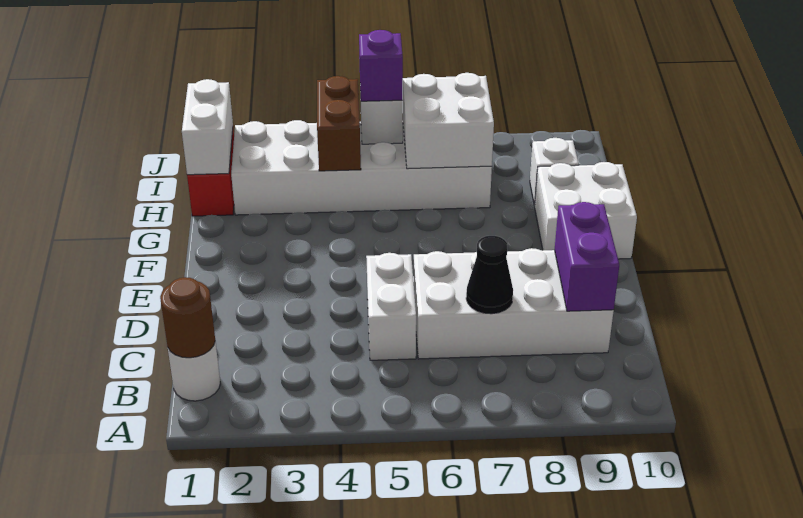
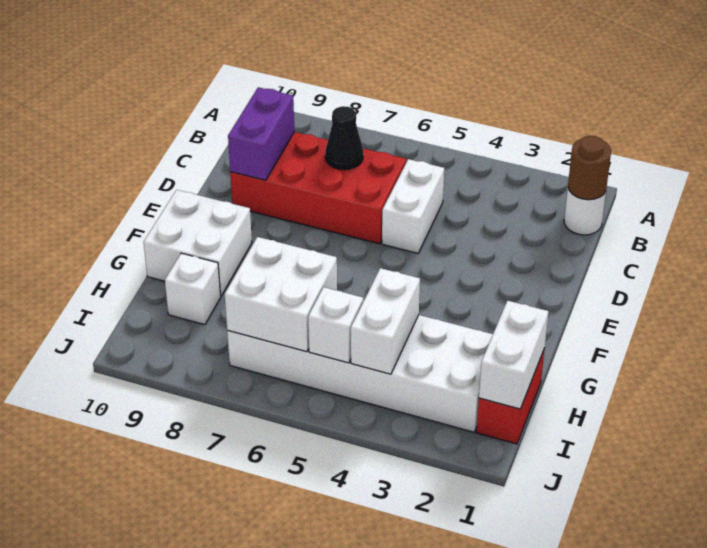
white 2x4 brick [413,248,614,359] -> red 2x4 brick [230,132,406,244]
brown 1x2 brick [317,76,361,171] -> white 1x2 brick [351,268,420,374]
purple 1x1 brick [359,30,403,101] -> none

